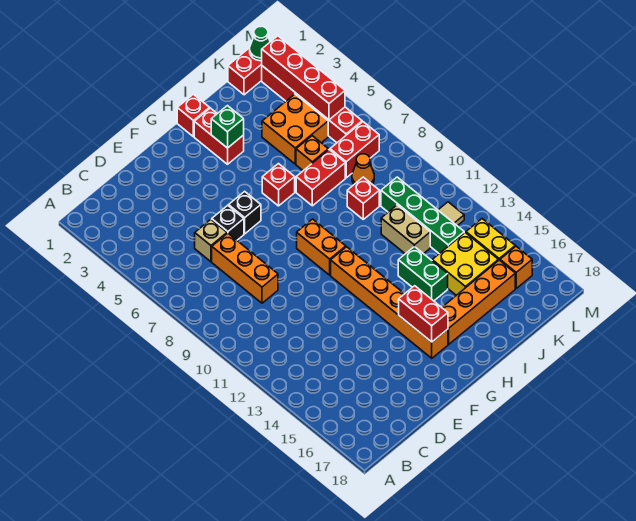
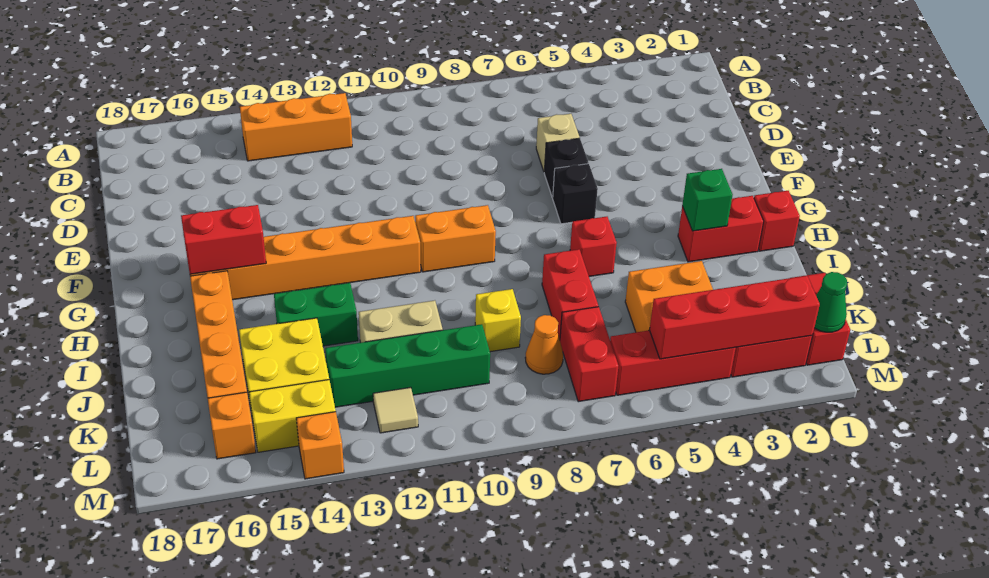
orange 1x3 brick [212,233,278,303] -> orange 1x3 brick moved to [240,93,352,161]
orange 1x1 brick [296,136,328,171] -> orange 1x1 brick moved to [296,412,344,479]
red 1x1 brick [347,177,379,219] -> yellow 1x1 brick [475,289,521,352]

